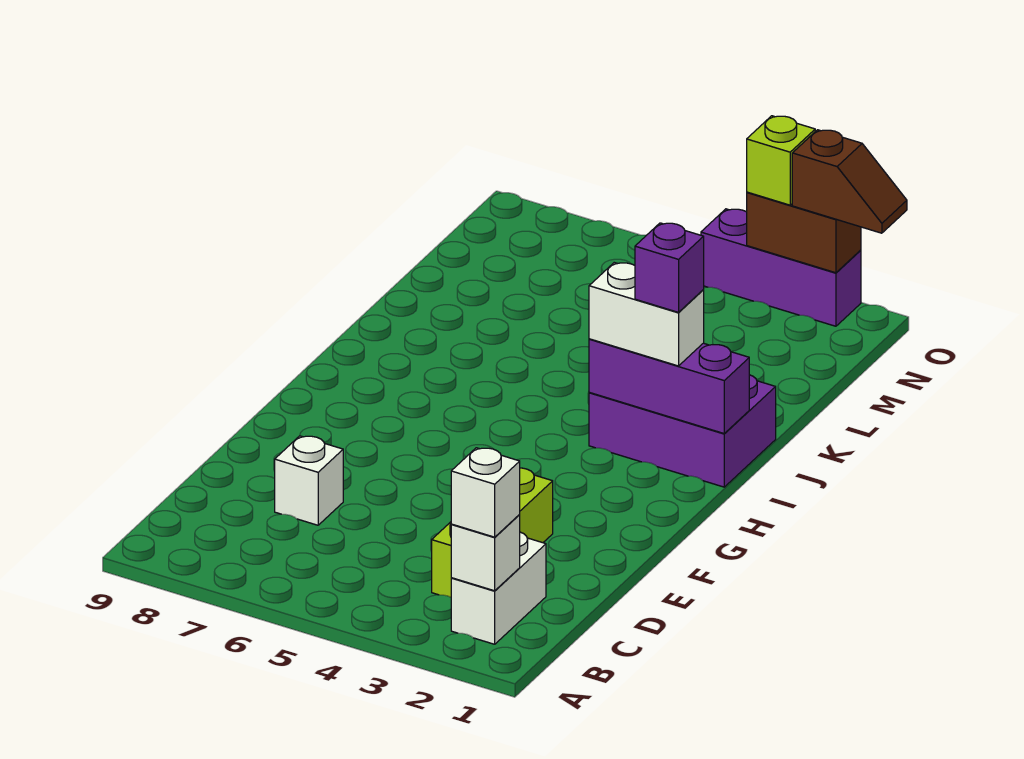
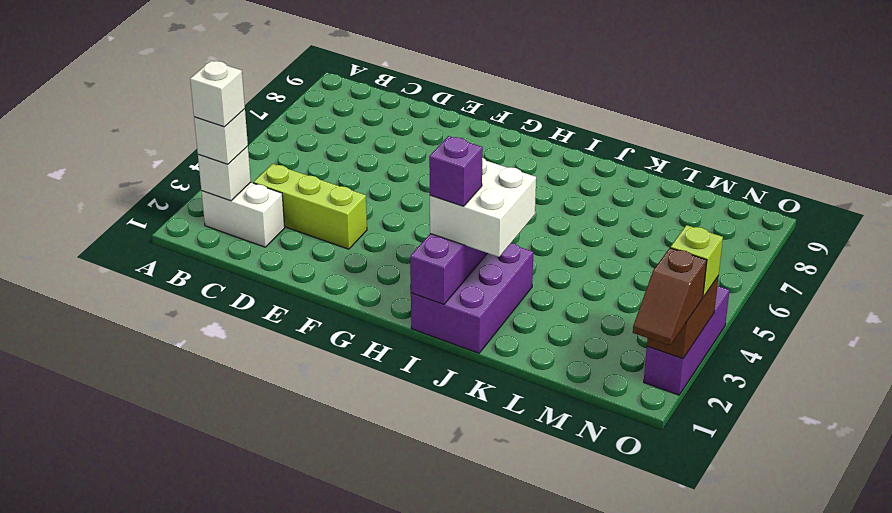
white 1x1 brick [275,436,343,525] -> white 1x1 brick moved to [190,61,245,127]
white 1x2 brick [589,263,704,366] -> white 2x2 brick [430,158,536,257]

